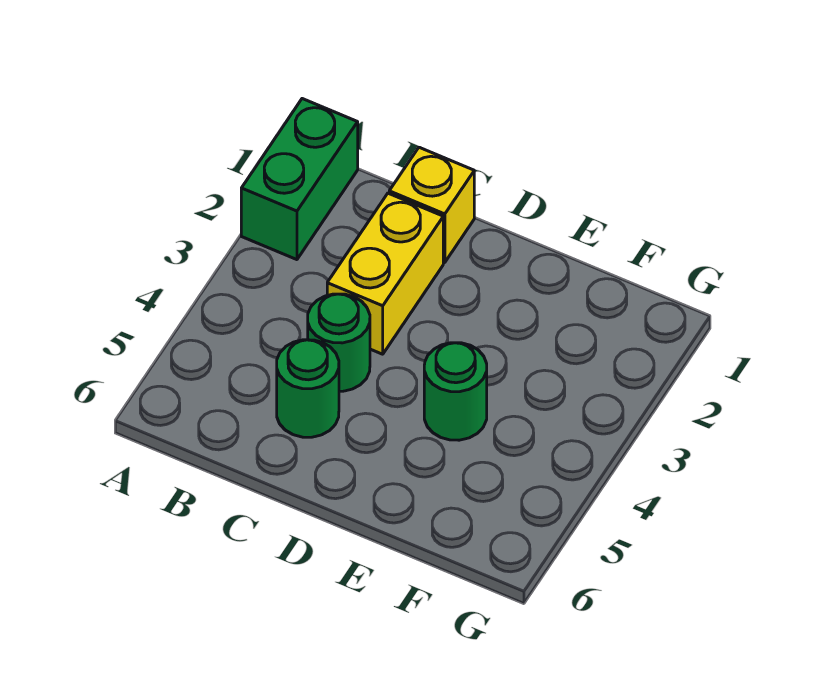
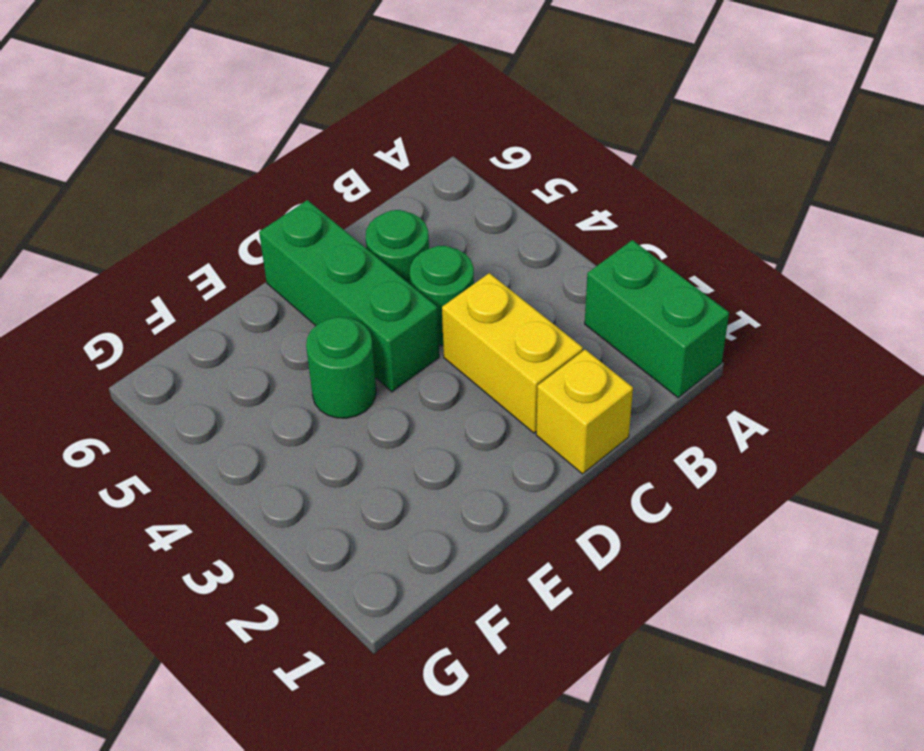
none -> green 1x3 brick [259,200,439,392]

